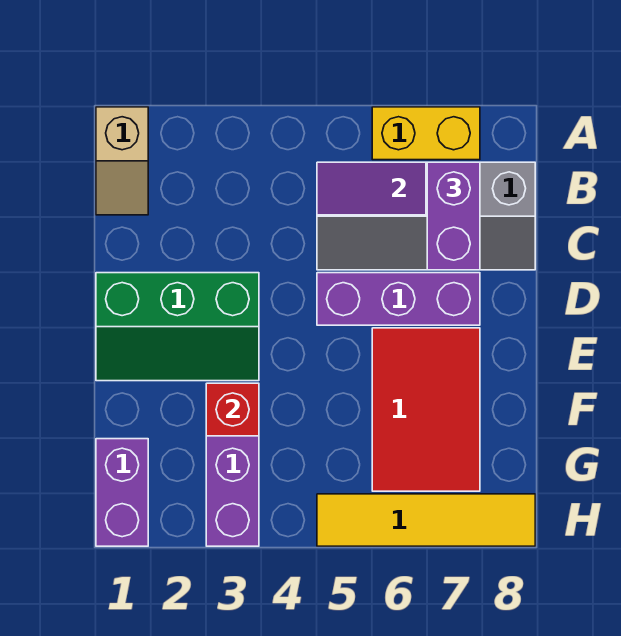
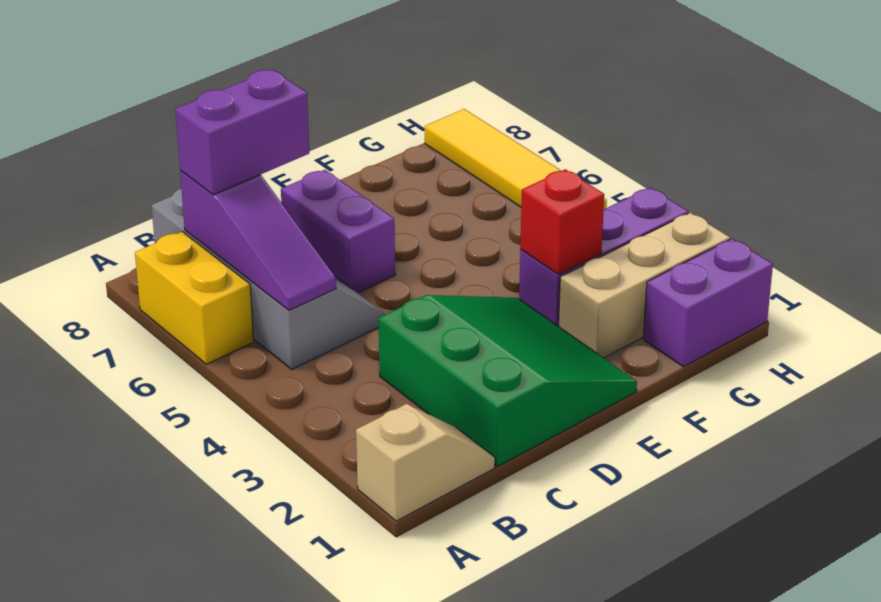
green 2x3 slope [96,273,259,381] -> green 3x3 slope [378,295,637,467]
purple 1x3 brick [317,273,480,325] -> purple 1x2 brick [281,170,395,293]
red 2x3 tile [372,328,480,491] -> none
none -> tan 1x3 brick [559,213,730,358]

